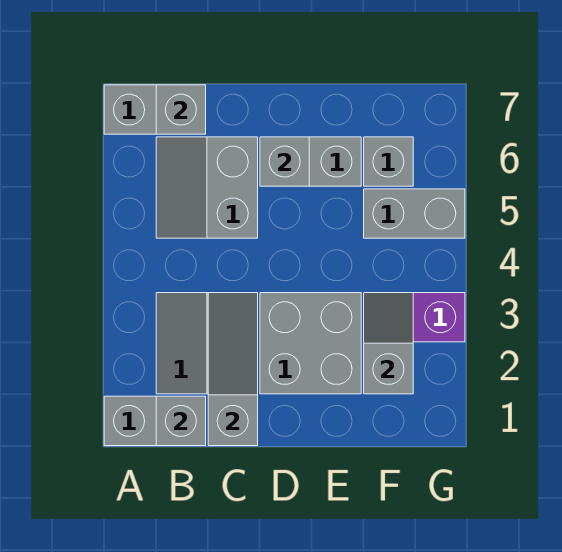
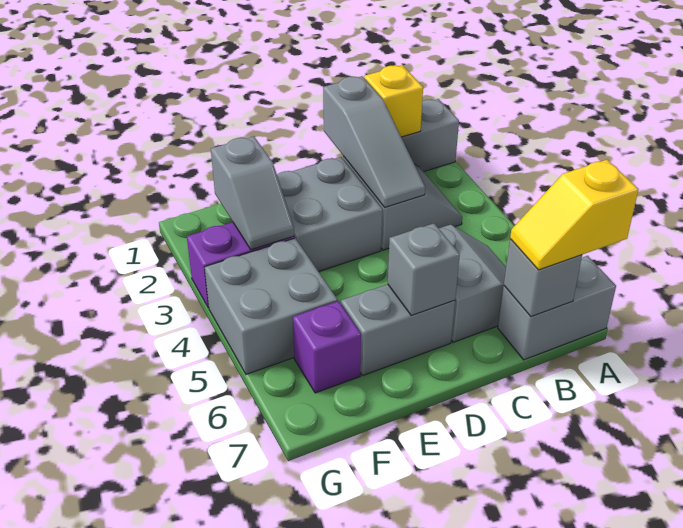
none -> yellow 1x2 slope [510,160,639,270]
grey 1x1 brick [156,396,206,446] -> yellow 1x1 brick [364,65,423,137]
grey 1x2 brick [364,189,465,238] -> grey 2x2 brick [205,238,338,374]
grey 1x1 brick [364,137,413,186] -> purple 1x1 brick [293,301,361,393]

